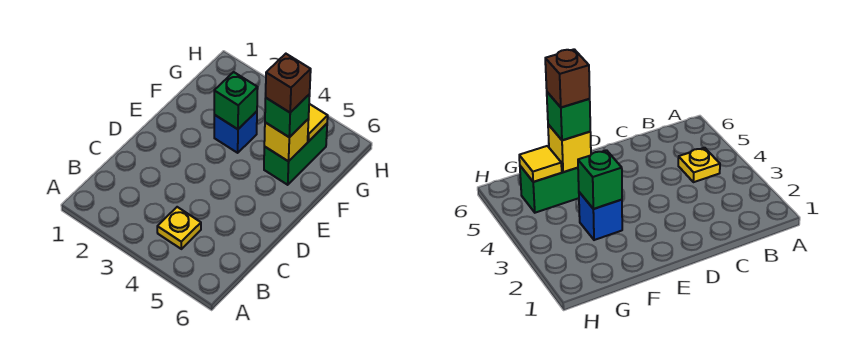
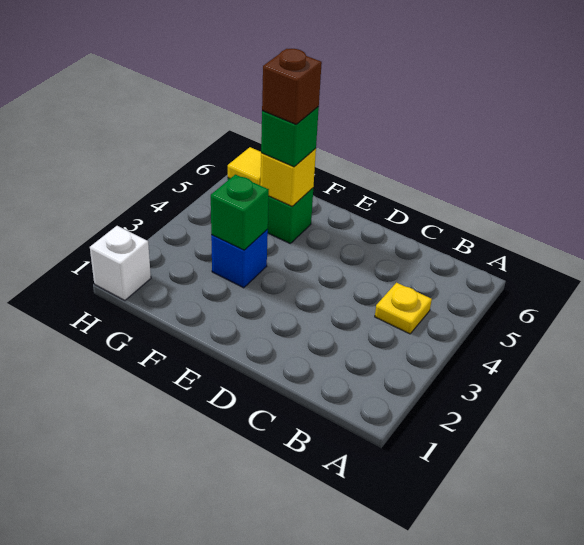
none -> white 1x1 brick [90,226,151,301]

